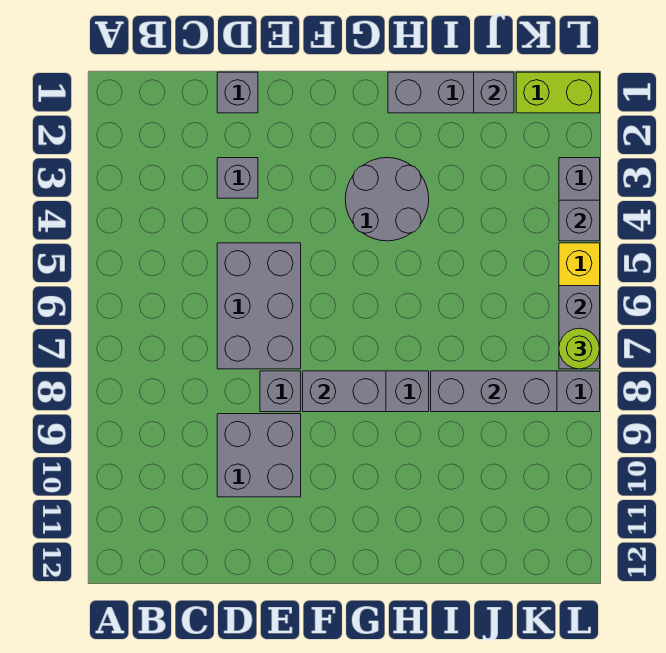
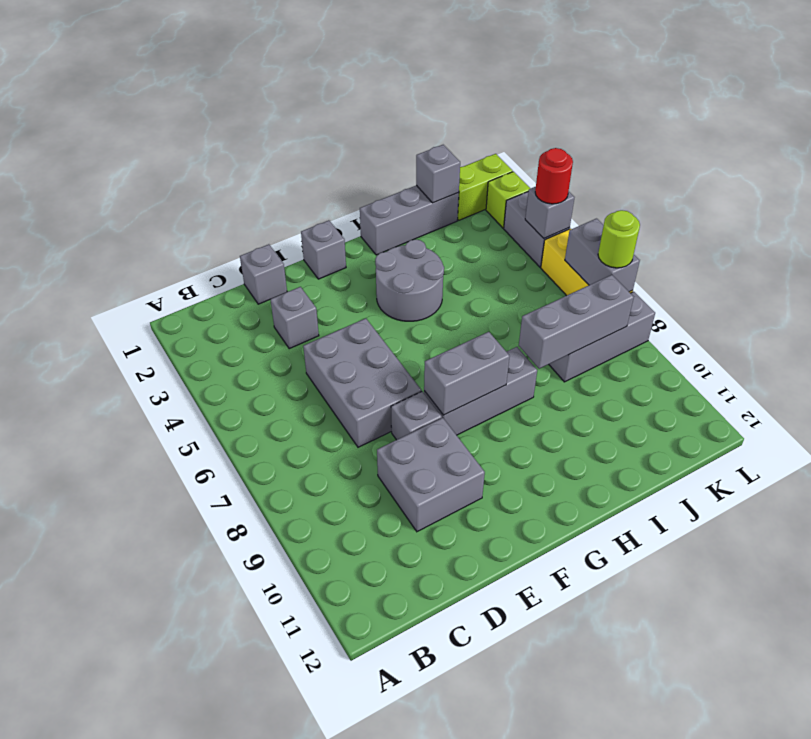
none -> grey 1x1 brick [301,220,346,279]
none -> lime 1x1 brick [486,172,530,228]
none -> red 1x1 round brick [535,148,573,204]

